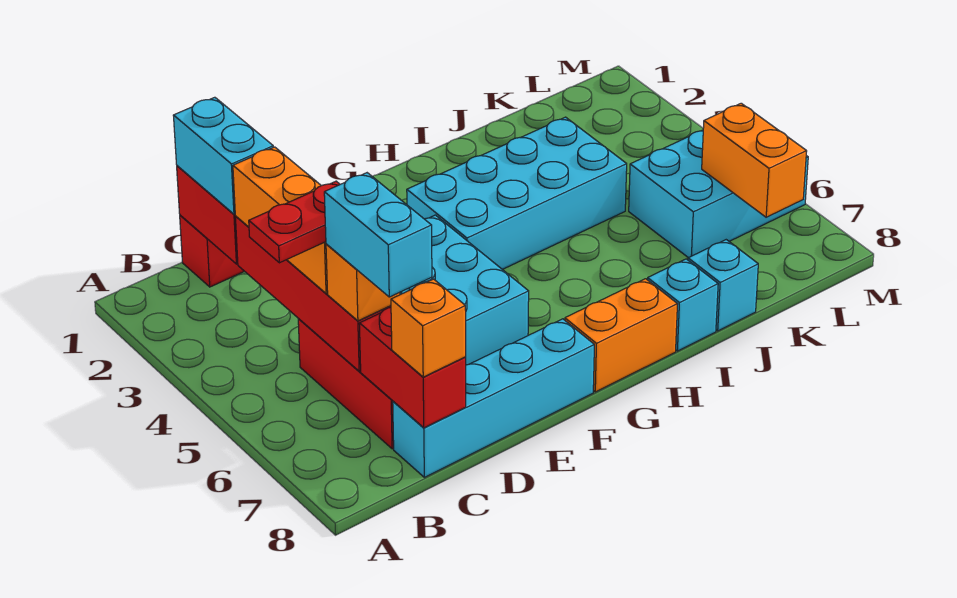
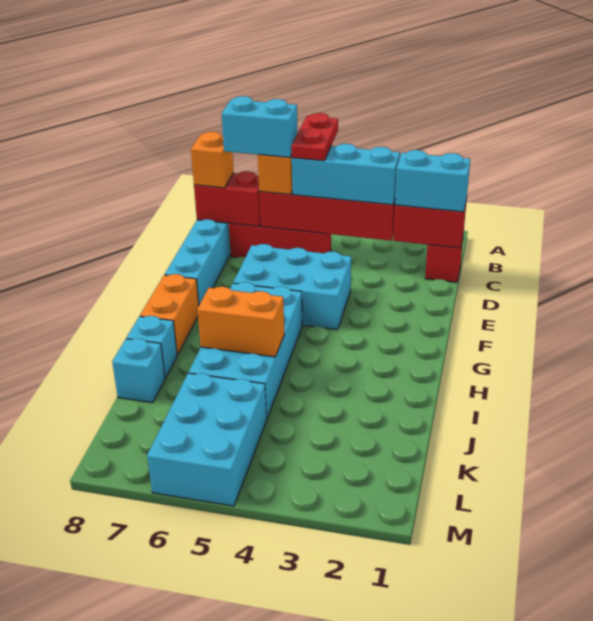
orange 1x3 brick [233,147,328,294] -> cyan 1x3 brick [292,144,400,205]
cyan 2x4 brick [407,117,627,270] -> cyan 2x4 brick moved to [189,282,302,418]
orange 1x2 brick [702,103,807,217] -> orange 1x2 brick moved to [197,287,284,357]

